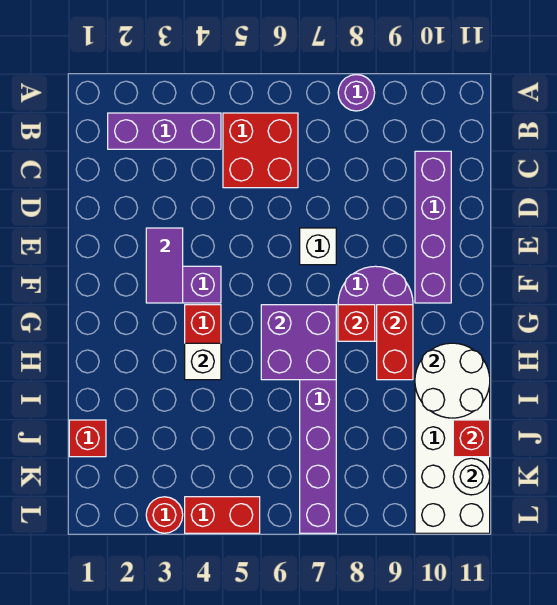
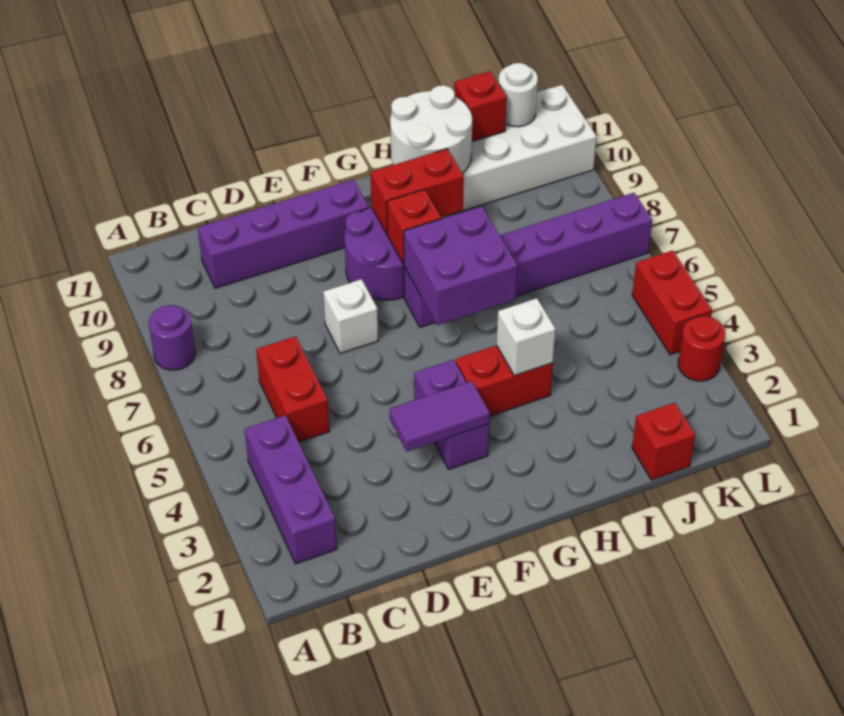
red 2x2 brick [223,113,298,188] -> red 1x2 brick [256,336,329,442]

